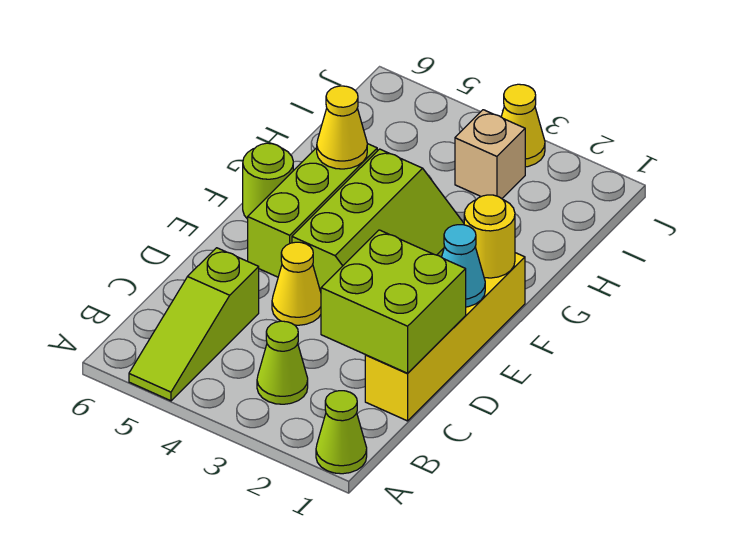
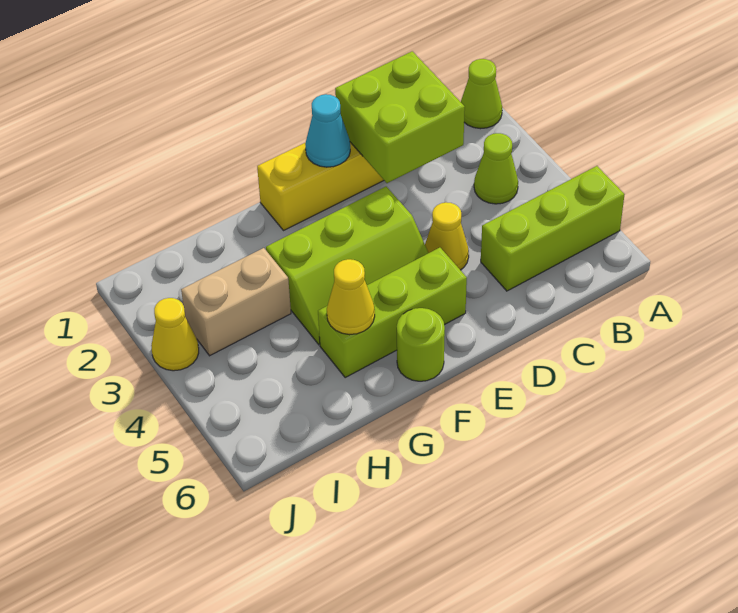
lime 1x3 slope [129,248,259,401] -> lime 1x3 brick [481,166,625,291]
lime 2x3 slope [292,149,464,292] -> lime 2x3 slope turned to [266,187,428,344]
yellow 1x1 round brick [464,195,515,278] -> none
tan 1x1 brick [455,110,525,199] -> tan 1x2 brick [181,248,291,356]

